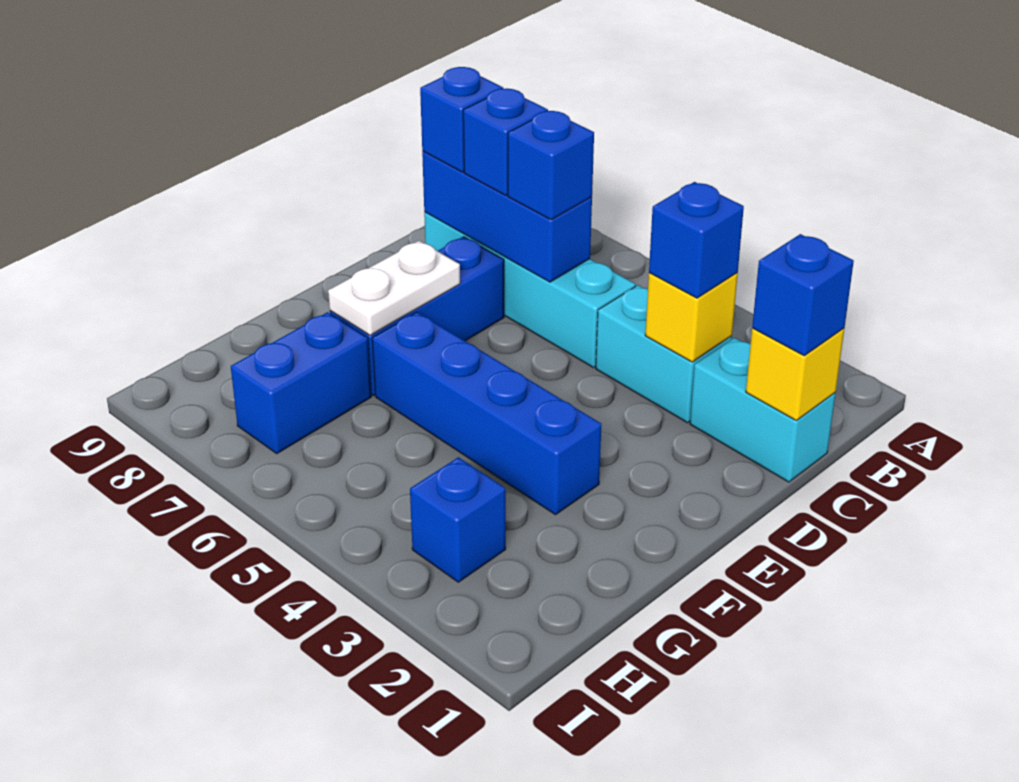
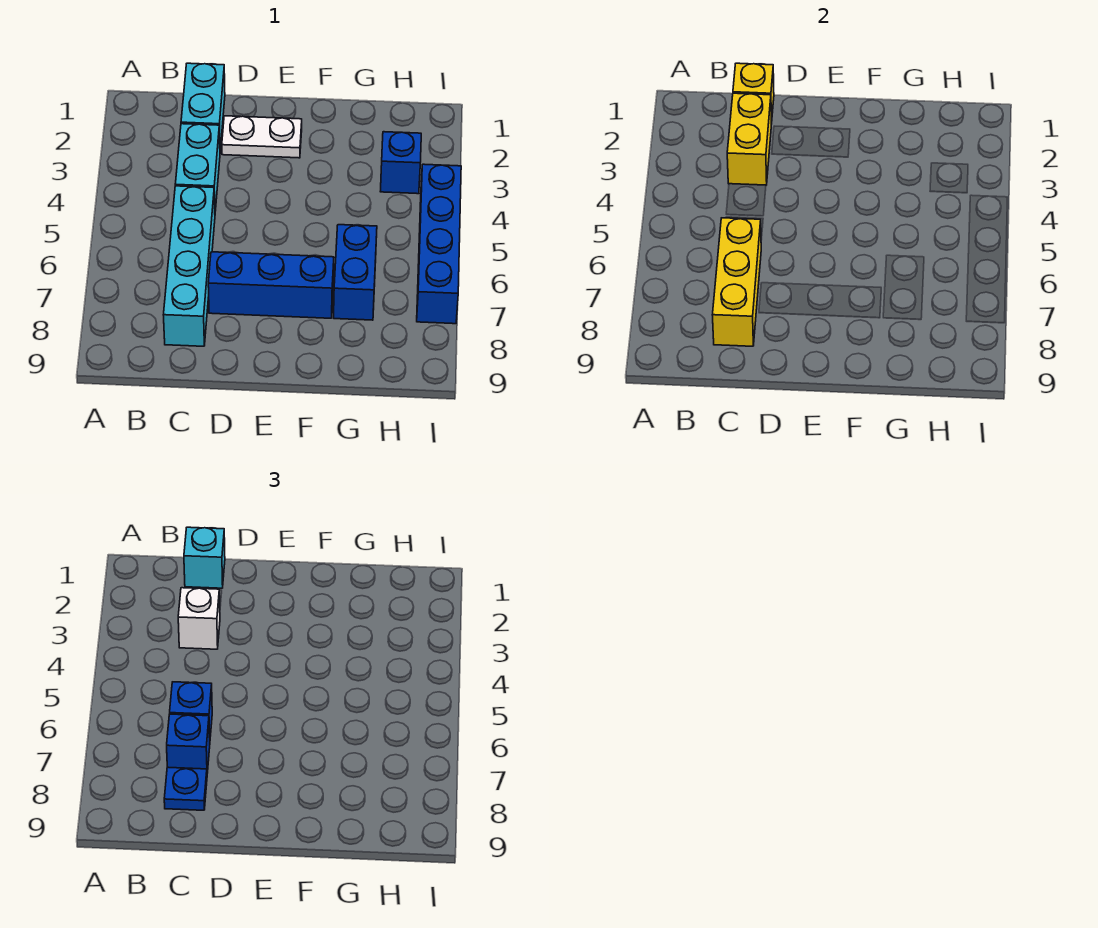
blue 1x1 brick [752,234,854,356] -> cyan 1x1 brick [184,527,225,588]
yellow 1x1 brick [645,273,738,362] -> yellow 1x2 brick [727,93,771,185]
blue 1x1 brick [649,182,744,298] -> white 1x1 brick [178,588,220,649]
blue 1x3 brick [422,151,592,282] -> yellow 1x3 brick [713,218,761,346]
blue 1x1 brick [420,67,503,172] -> blue 1x1 plate [164,767,207,810]
white 1x2 plate [328,241,460,335] -> white 1x2 plate moved to [222,116,302,158]
blue 1x4 brick [372,312,601,515] -> blue 1x4 brick moved to [417,164,461,324]
blue 1x2 brick [231,312,371,454] -> blue 1x2 brick turned to [334,225,377,320]

